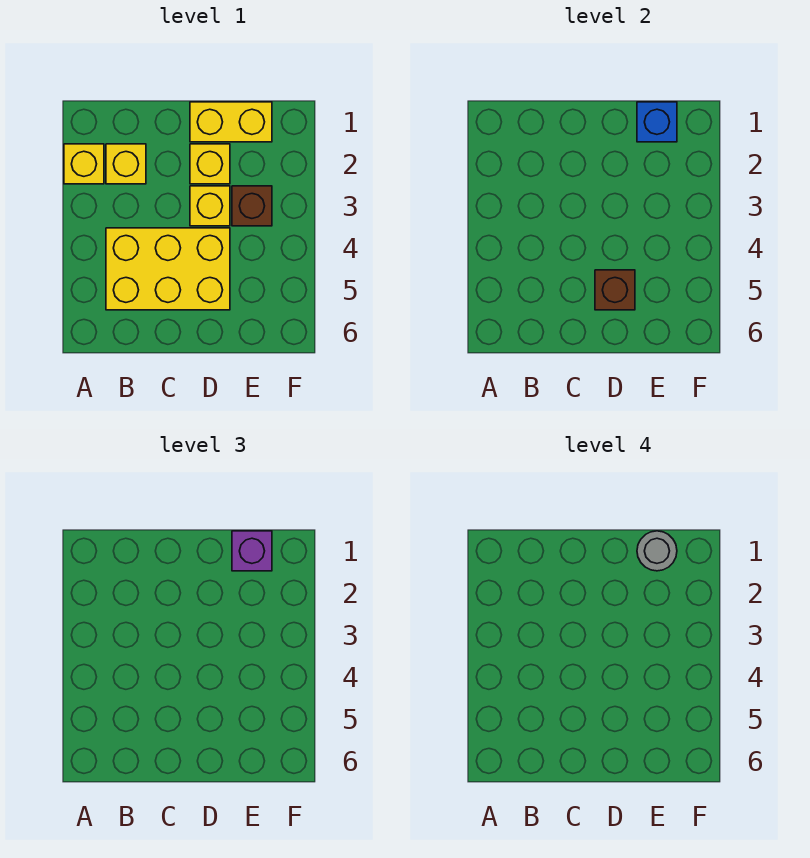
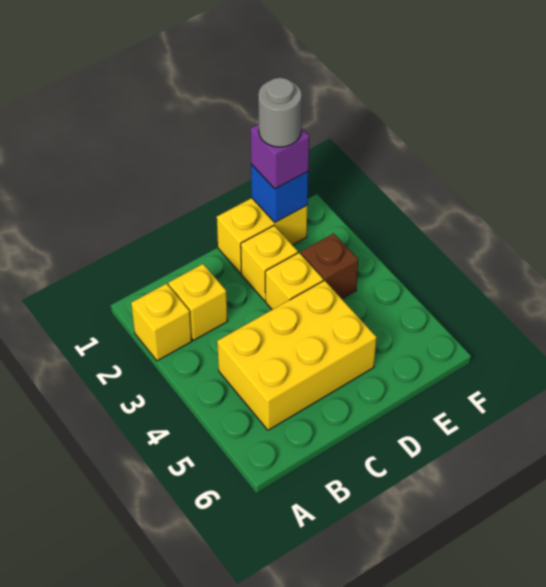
brown 1x1 brick [595,270,635,310] -> none

